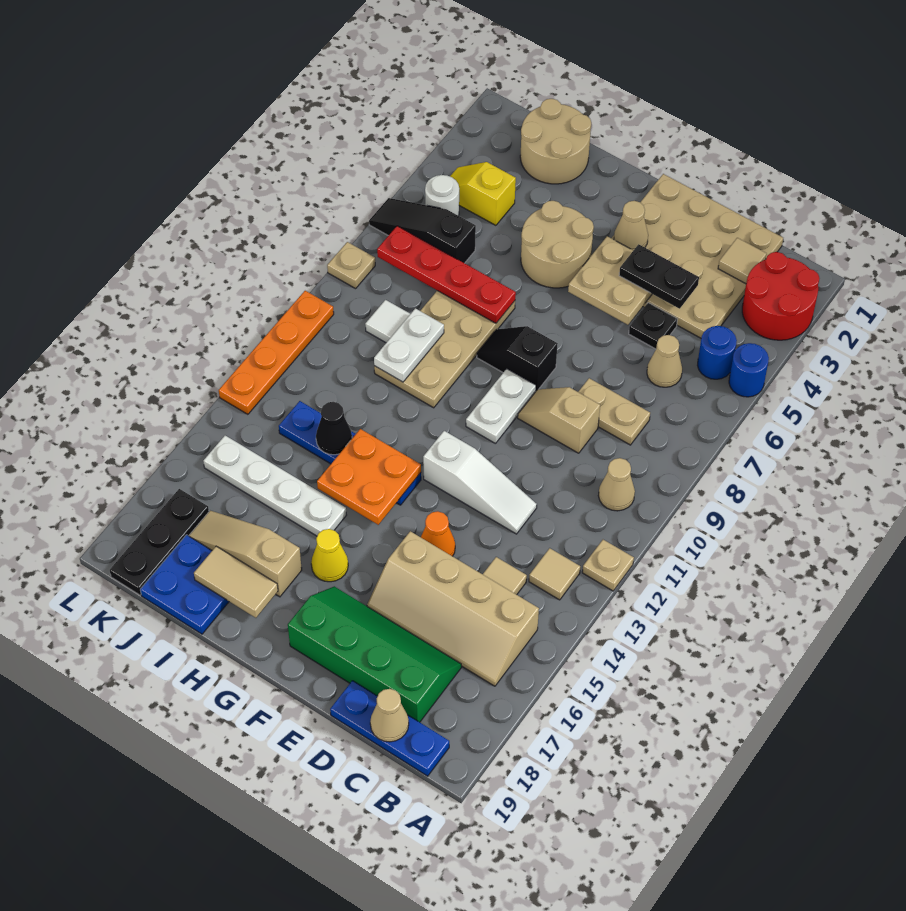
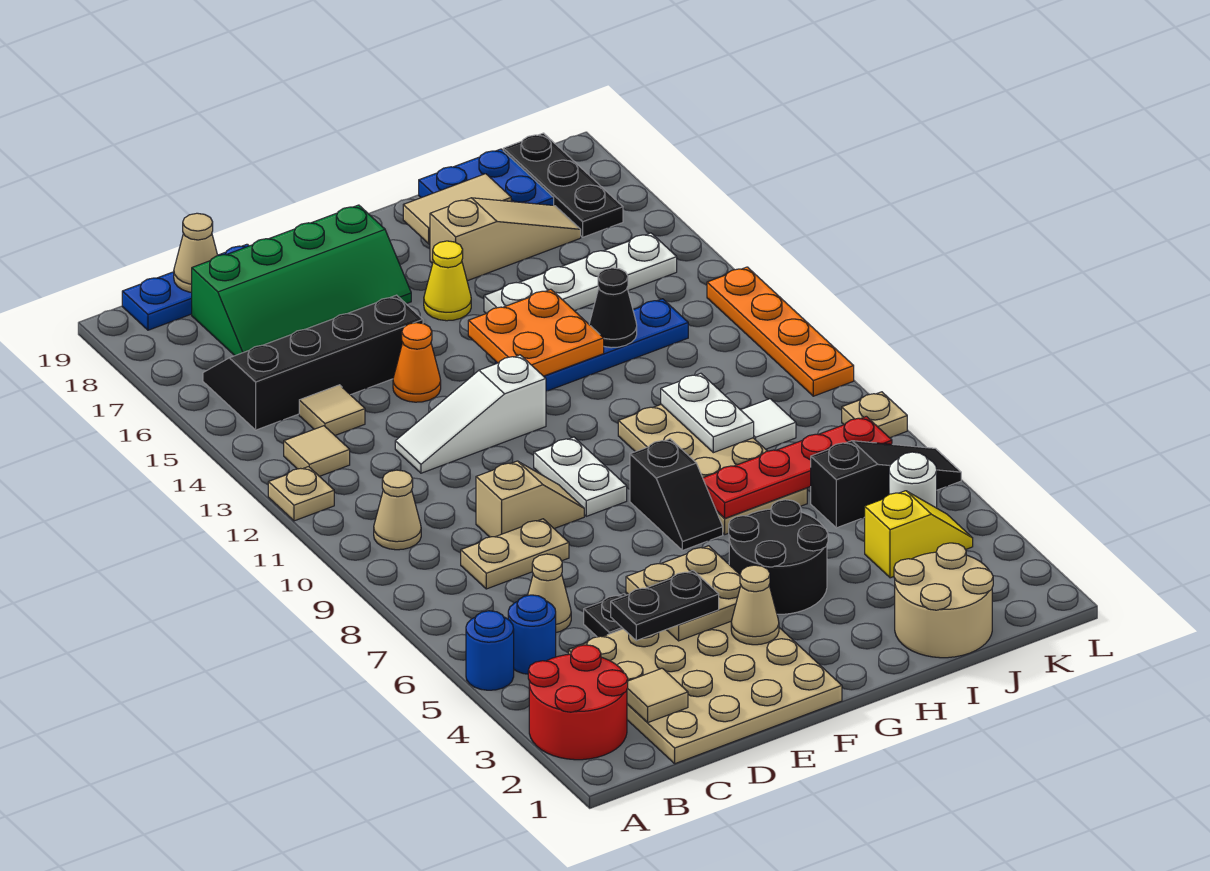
tan 2x4 slope [367,531,539,686] -> black 2x4 slope [203,295,423,430]
black 1x2 slope [477,326,558,391] -> black 1x2 slope turned to [630,439,723,550]
tan 2x2 round brick [521,201,594,288] -> black 2x2 round brick [729,500,828,614]

